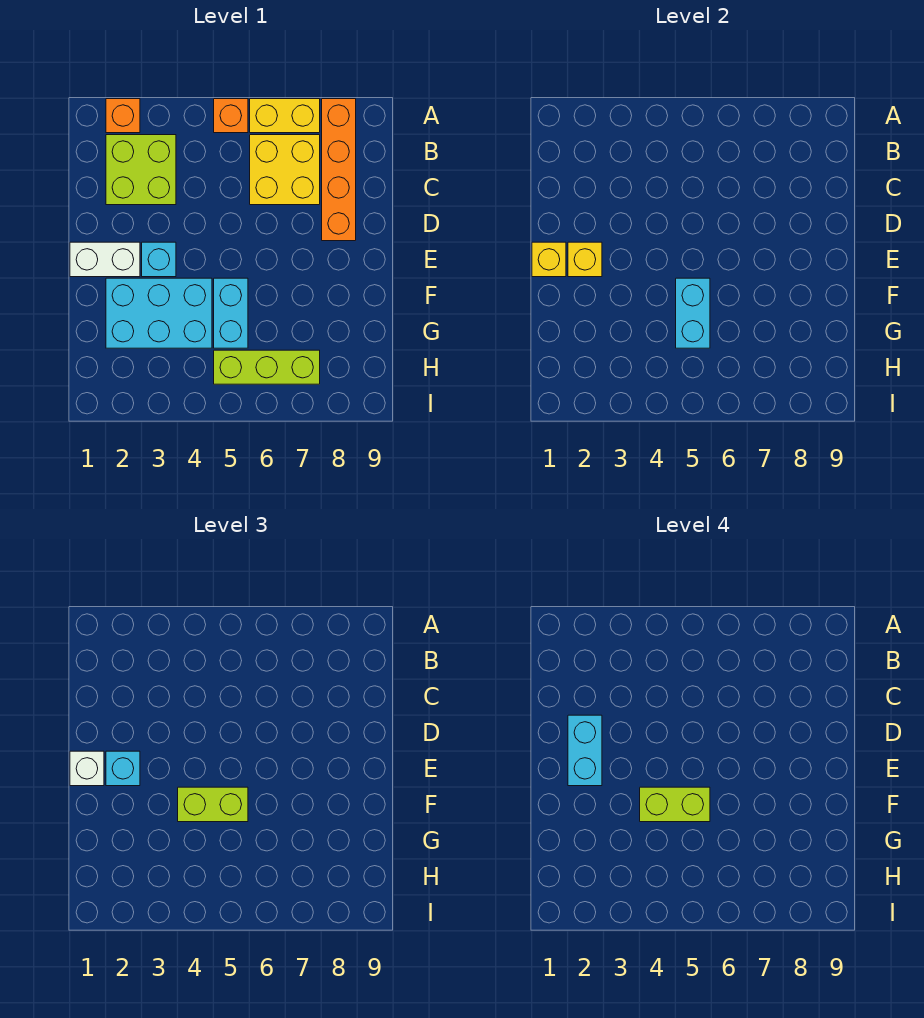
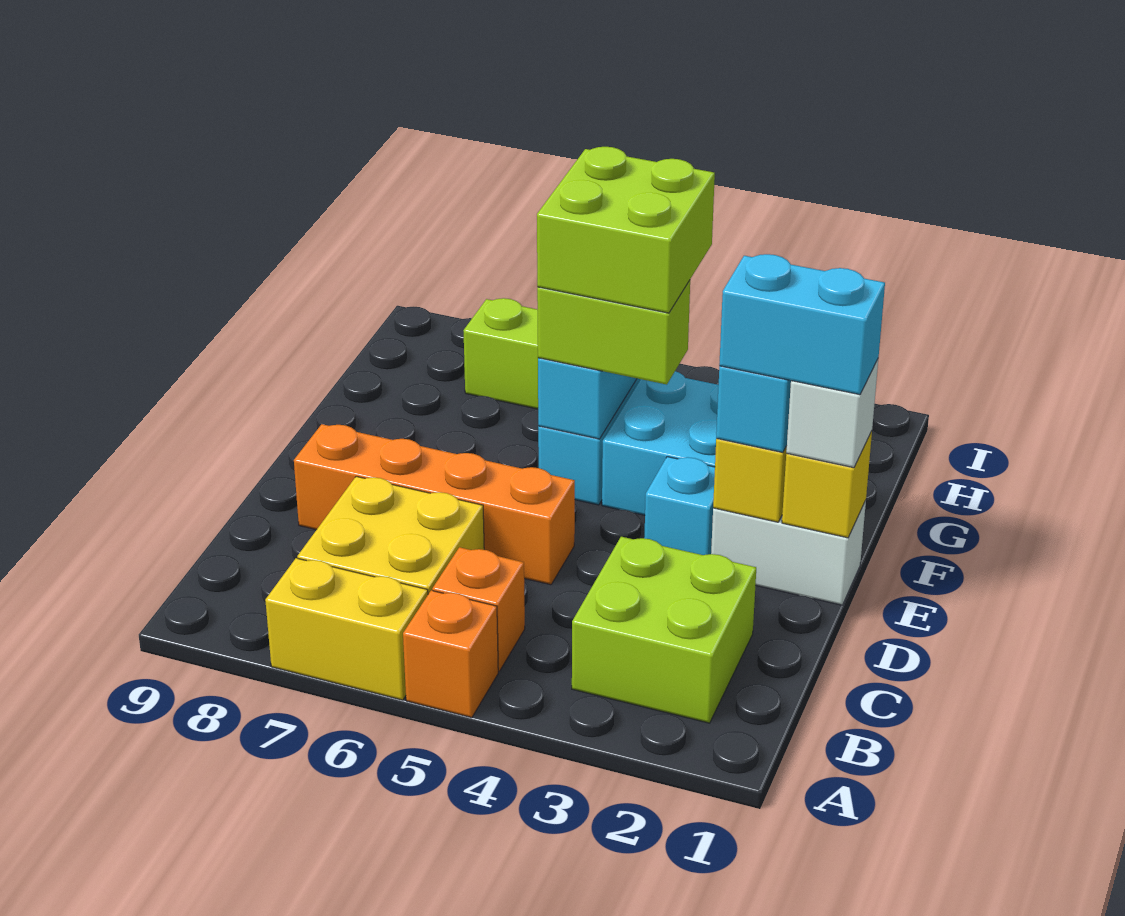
orange 1x1 brick [106,99,140,133] -> orange 1x1 brick moved to [432,547,525,671]
orange 1x4 brick [322,99,356,241] -> orange 1x4 brick turned to [294,424,575,585]
cyan 1x2 brick [568,715,602,786] -> cyan 1x2 brick turned to [719,254,885,395]
lime 1x2 brick [640,787,710,822] -> lime 2x2 brick [537,147,715,313]

